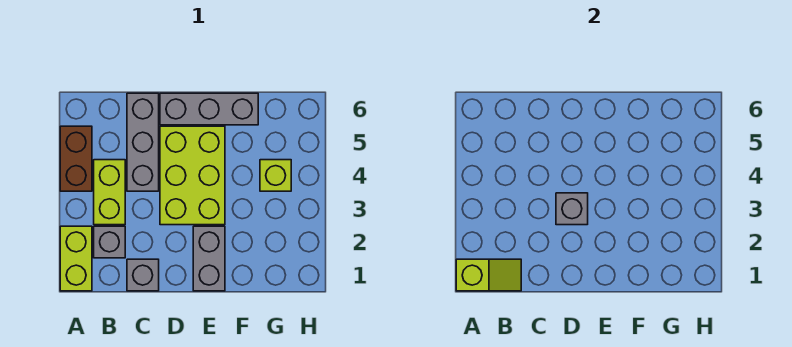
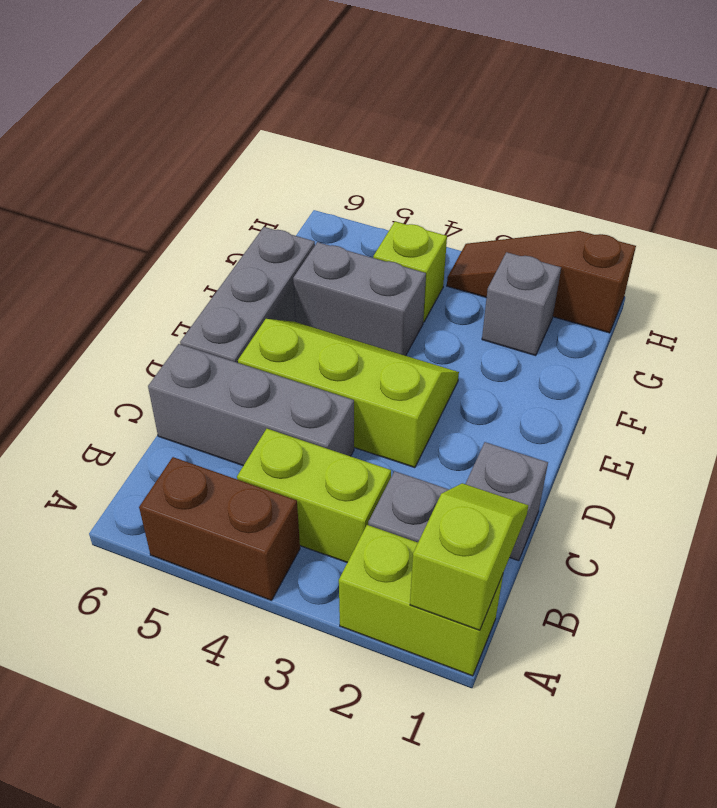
lime 2x3 brick [160,126,225,225] -> lime 2x3 slope [238,319,459,468]
grey 1x1 brick [556,193,588,225] -> grey 1x1 brick moved to [482,252,561,356]
grey 1x2 brick [193,226,225,291] -> grey 1x2 brick moved to [293,242,426,356]
none -> brown 1x3 slope [447,231,636,333]

